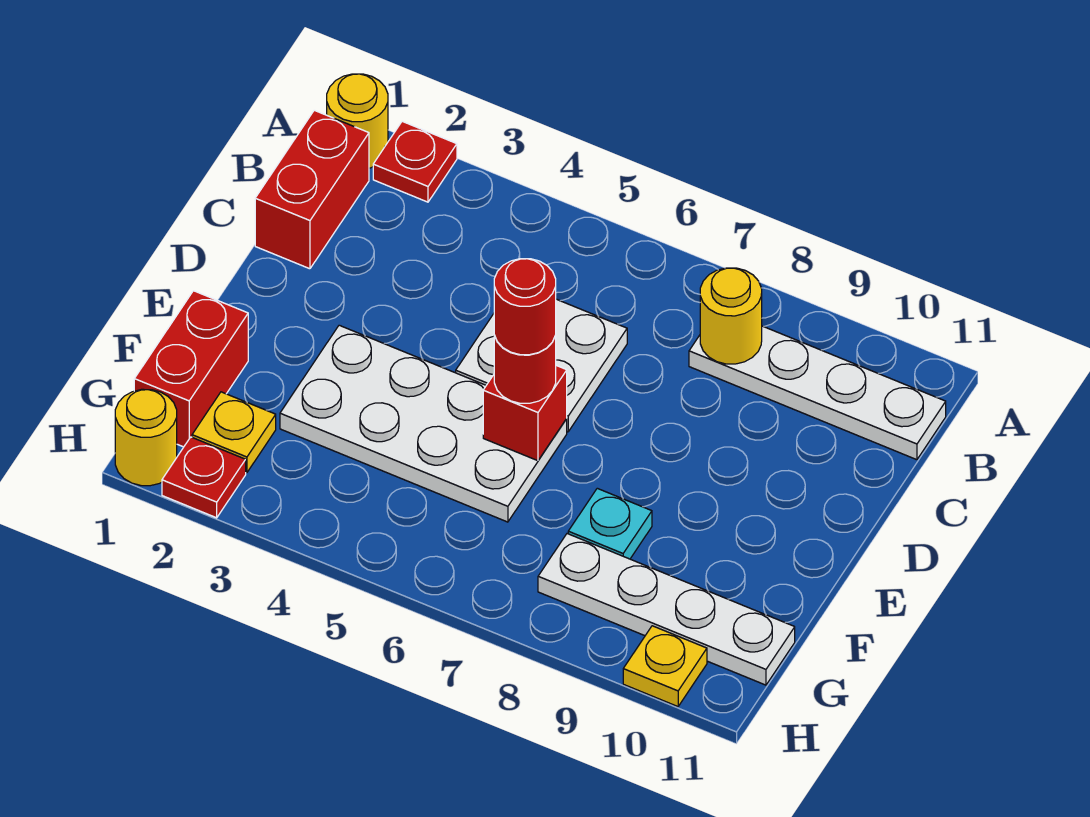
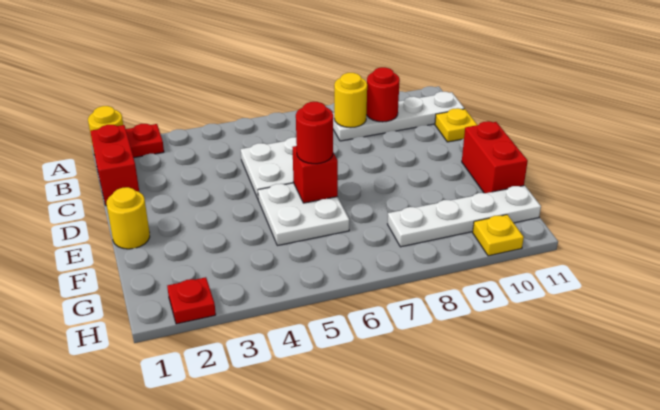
white 2x4 plate [280,325,567,522] -> white 2x2 plate [258,183,349,246]
red 1x1 round brick [494,259,556,355] -> red 1x1 round brick moved to [367,67,400,122]
red 1x2 brick [134,291,248,447] -> red 1x2 brick moved to [462,121,528,193]
cyan 1x1 plate [568,488,652,559] -> none
yellow 1x1 plate [192,392,276,473] -> yellow 1x1 plate moved to [435,108,477,142]
yellow 1x1 round brick [115,389,177,486] -> yellow 1x1 round brick moved to [107,187,150,249]

